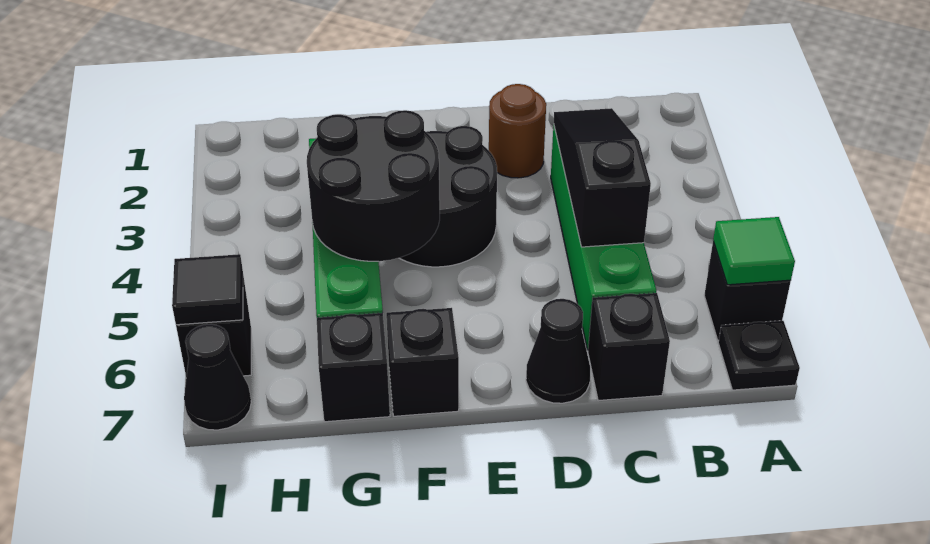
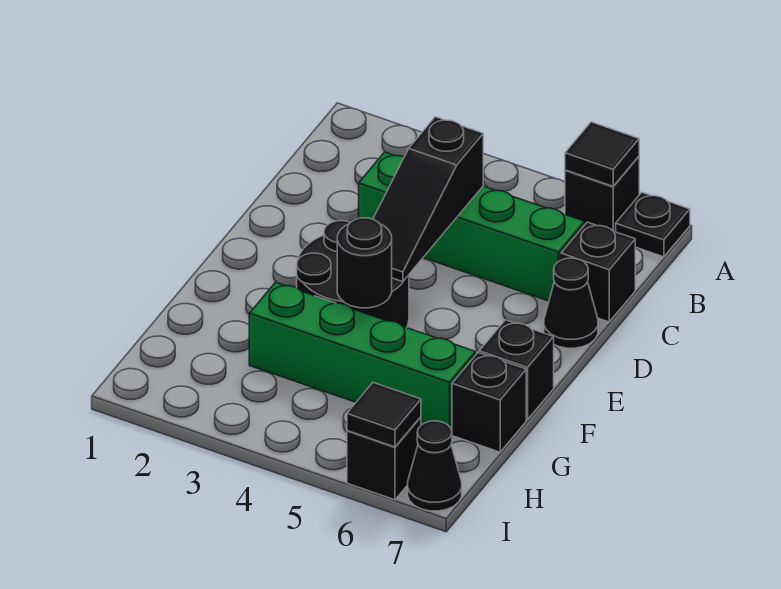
green 1x1 tile [713,217,795,285] -> black 1x1 tile [565,122,639,186]
black 1x3 slope [554,108,651,247] -> black 1x3 slope turned to [373,117,483,282]
brown 1x1 round brick [489,84,546,178] -> none
black 2x2 round brick [307,110,440,261] -> black 1x1 round brick [337,218,392,308]

